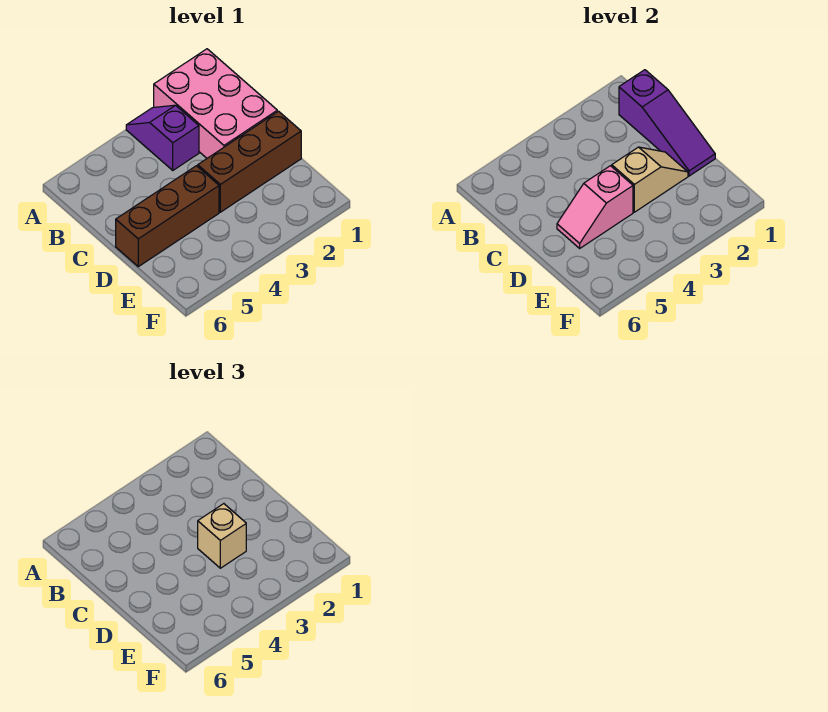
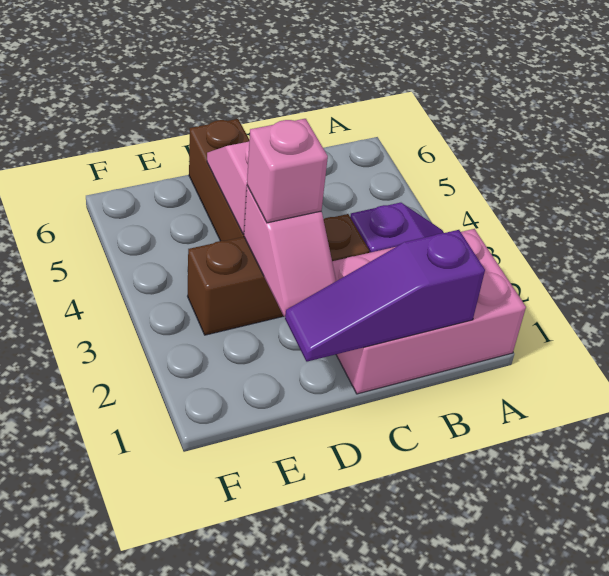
brown 1x3 brick [198,111,301,212] -> brown 1x3 brick turned to [188,214,369,335]
tan 1x2 slope [612,147,688,212] -> pink 1x2 slope [244,186,336,317]
tan 1x1 brick [198,504,246,568] -> pink 1x1 brick [247,119,328,223]

